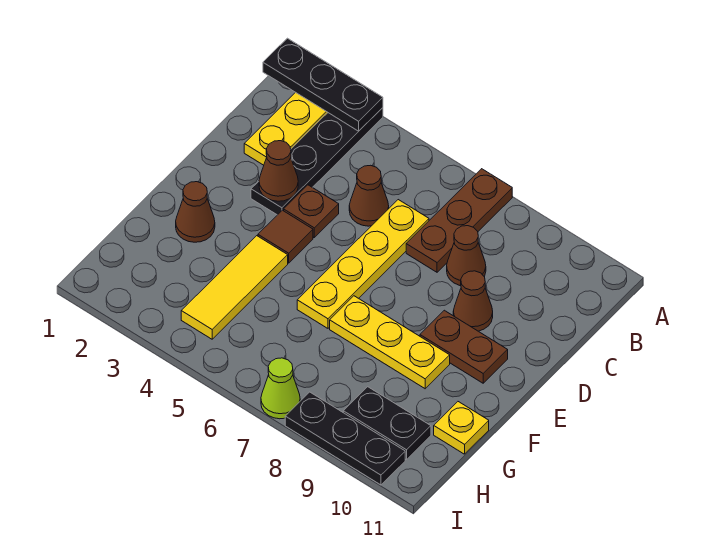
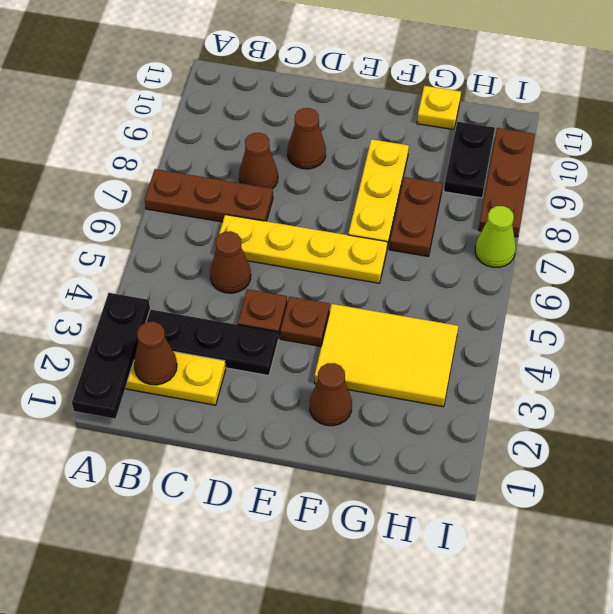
brown 1x1 cone [259,141,298,201] -> brown 1x1 cone moved to [134,322,177,385]
brown 1x1 tile [258,210,313,263] -> brown 1x1 plate [280,296,330,346]
brown 1x2 plate [420,310,508,383] -> brown 1x2 plate moved to [389,177,443,256]
yellow 1x3 tile [181,236,288,339] -> yellow 2x3 tile [315,304,458,407]
black 1x3 plate [285,392,405,485] -> brown 1x3 plate [479,128,535,237]

